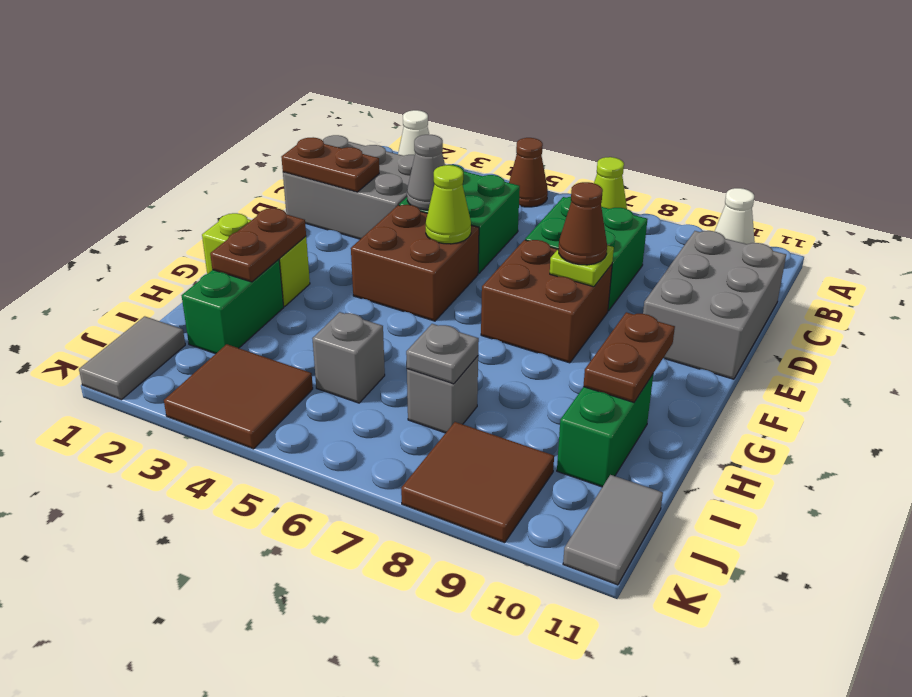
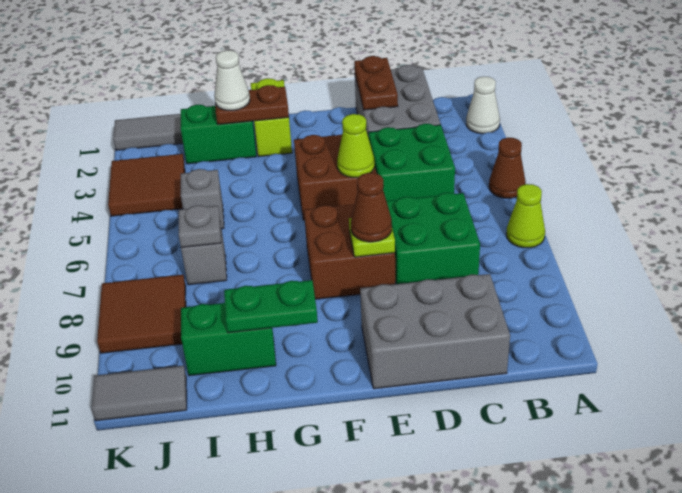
white 1x1 cone [715,188,755,244] -> white 1x1 cone moved to [214,50,250,110]
grey 1x1 cone [407,135,445,210] -> none
brown 1x2 plate [583,312,675,402] -> green 1x2 plate [224,280,318,333]

